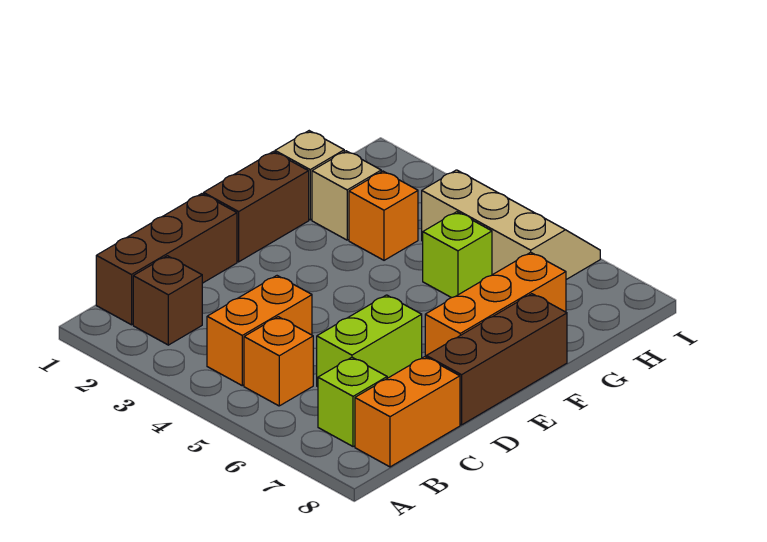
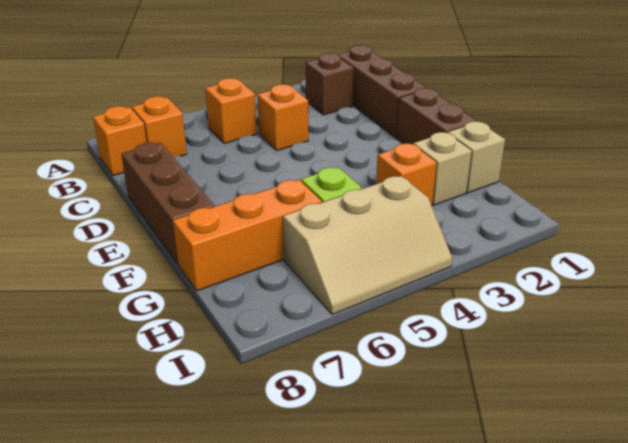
orange 1x2 brick [207,276,312,386] -> orange 1x1 brick [257,84,308,151]
lime 1x1 brick [318,357,387,447] -> orange 1x1 brick [132,96,187,156]
orange 1x2 brick [355,357,460,467] -> orange 1x1 brick [93,106,147,175]
lime 1x2 brick [317,295,422,387] -> none
orange 1x3 brick [425,252,566,357] -> orange 1x3 brick turned to [173,180,322,291]

